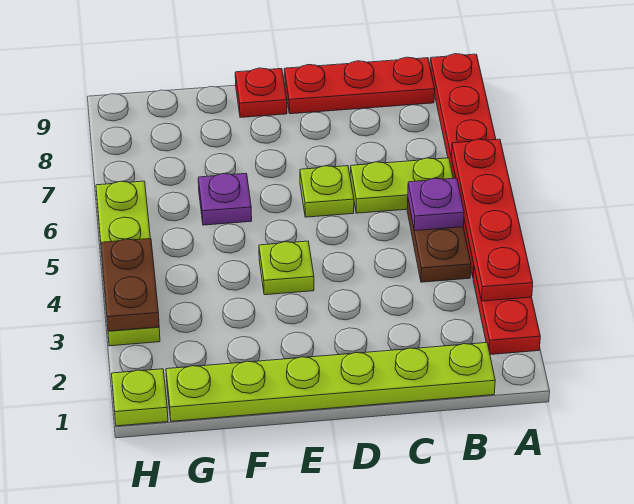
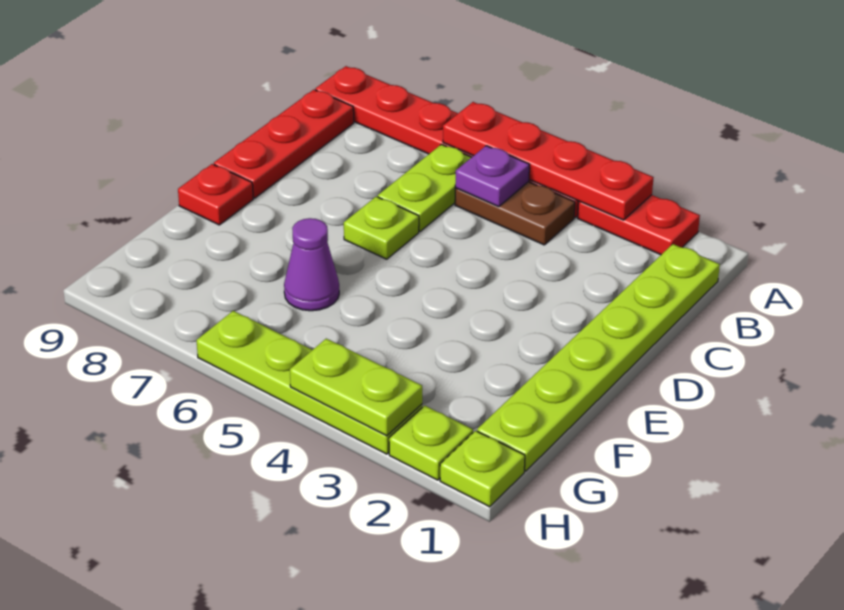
lime 1x1 plate [259,241,314,295] -> lime 1x1 plate moved to [389,406,473,480]
purple 1x1 plate [198,173,252,225] -> purple 1x1 cone [284,218,339,311]
brown 1x2 plate [101,239,159,331] -> lime 1x2 plate [290,339,422,436]

